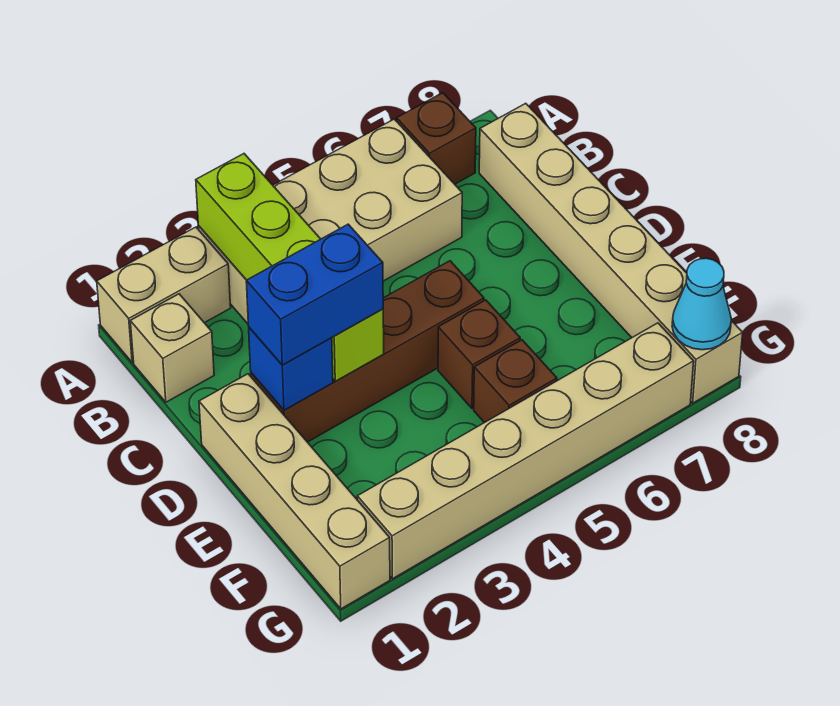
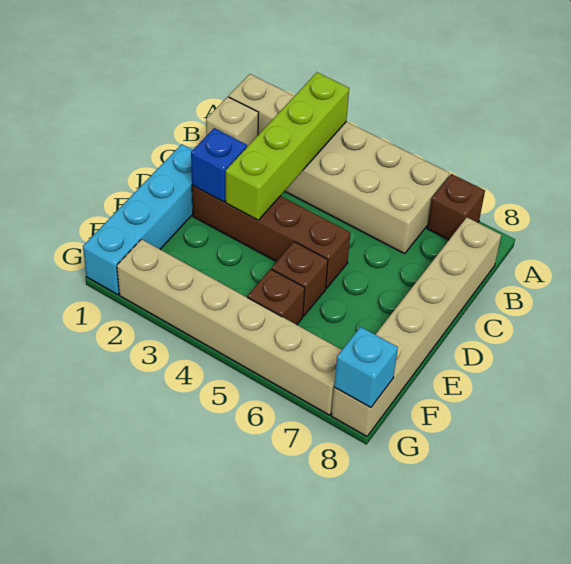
tan 1x4 brick [199,374,390,609] -> cyan 1x4 brick [83,144,193,295]
blue 1x2 brick [246,224,383,365] -> none
cyan 1x1 cone [672,258,731,350] -> cyan 1x1 brick [334,327,398,408]

